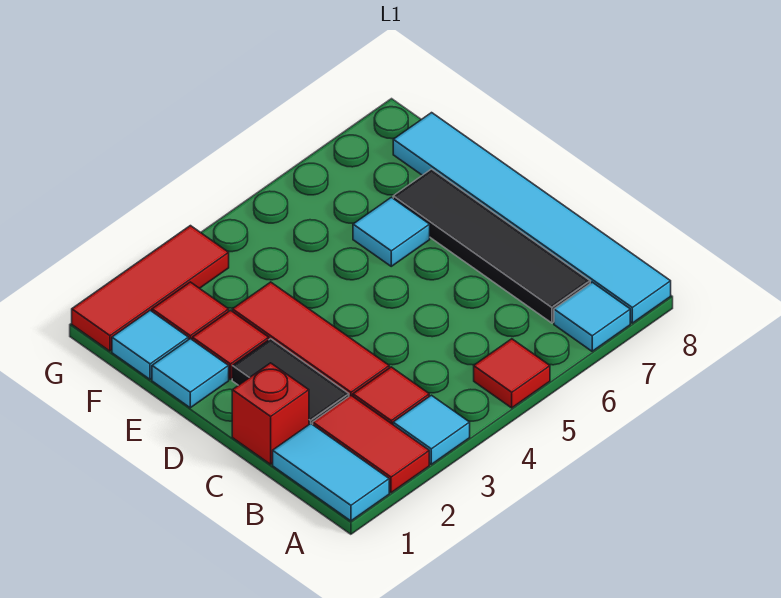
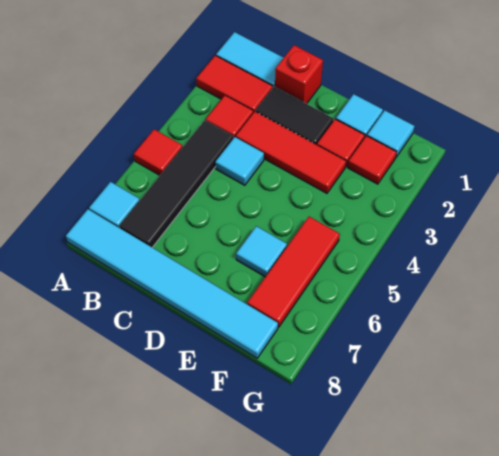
cyan 1x1 tile [393,395,470,464] -> cyan 1x1 tile moved to [215,137,264,185]
black 1x4 tile [393,169,590,323] -> black 1x4 tile turned to [120,120,233,247]
red 1x3 tile [72,226,229,351] -> red 1x3 tile moved to [247,217,340,327]

